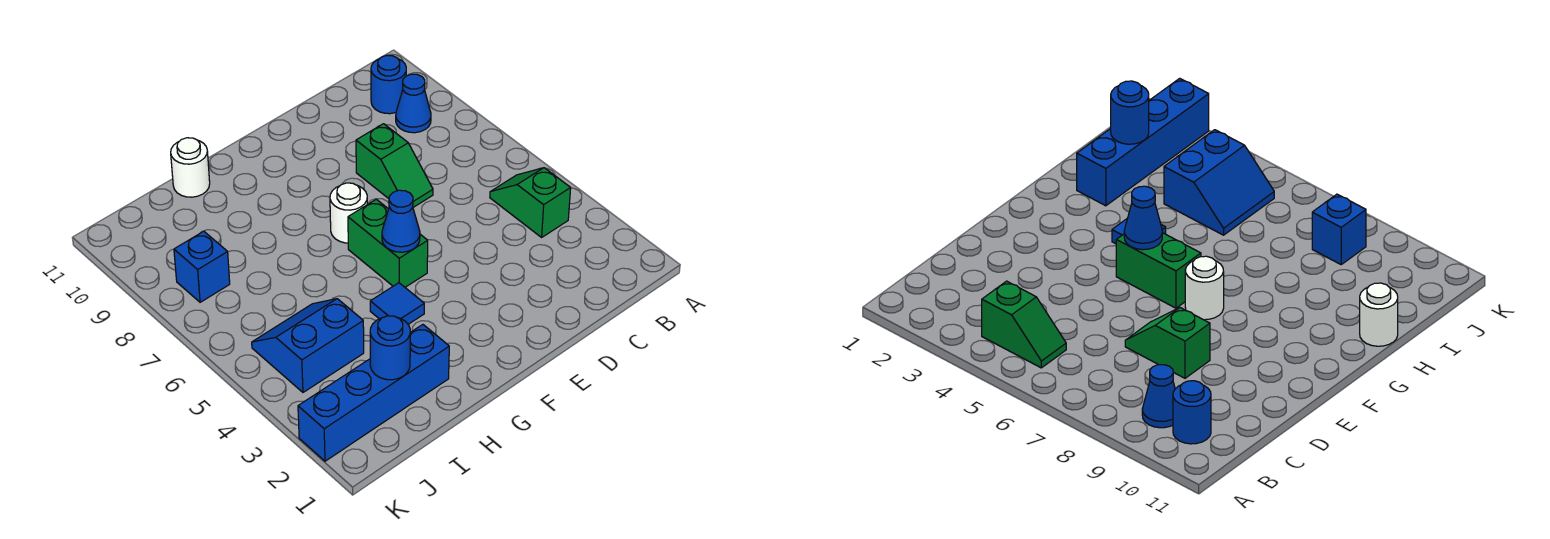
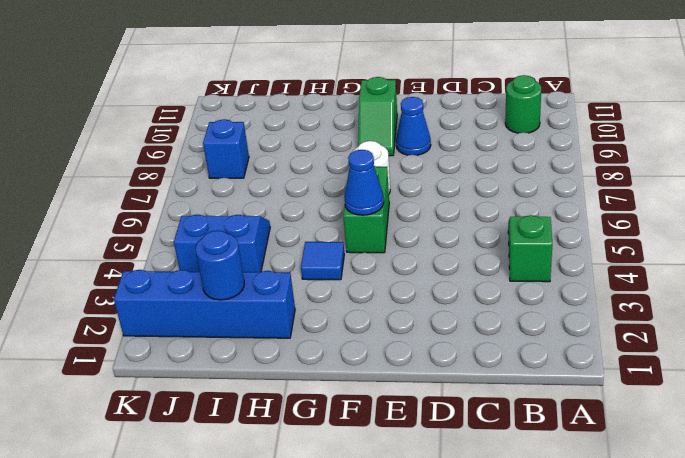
blue 1x1 cone [396,74,431,133] -> blue 1x1 cone moved to [396,97,431,155]
blue 1x1 round brick [371,55,406,114] -> green 1x1 round brick [505,75,541,133]
green 1x2 slope [356,124,433,207] -> green 1x2 slope moved to [358,77,397,156]
white 1x1 round brick [171,138,210,197] -> none

